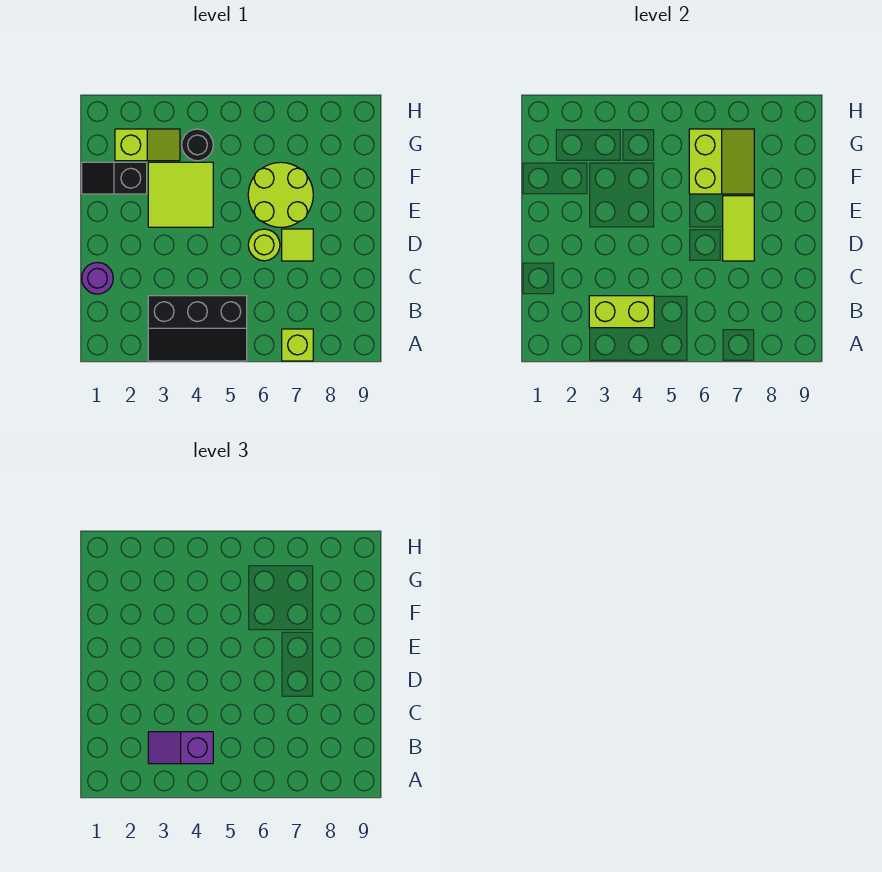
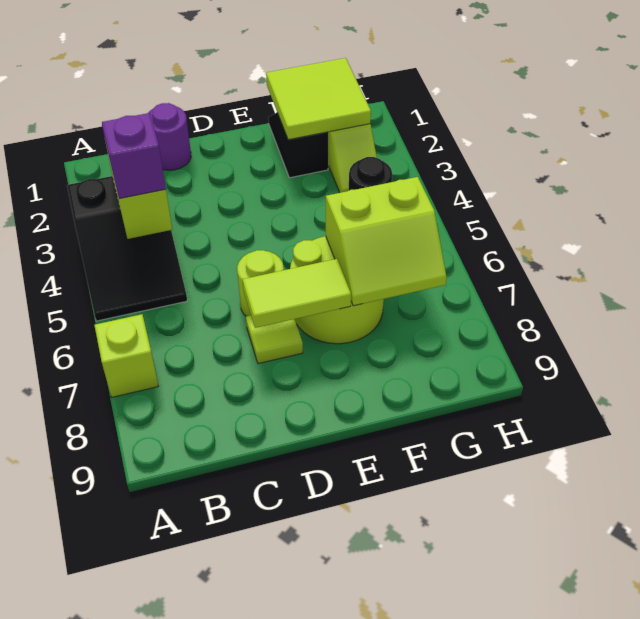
black 2x3 slope [148,296,247,361] -> black 2x3 slope turned to [67,176,187,321]
lime 2x2 tile [148,162,213,227] -> lime 2x2 tile moved to [266,58,371,140]

